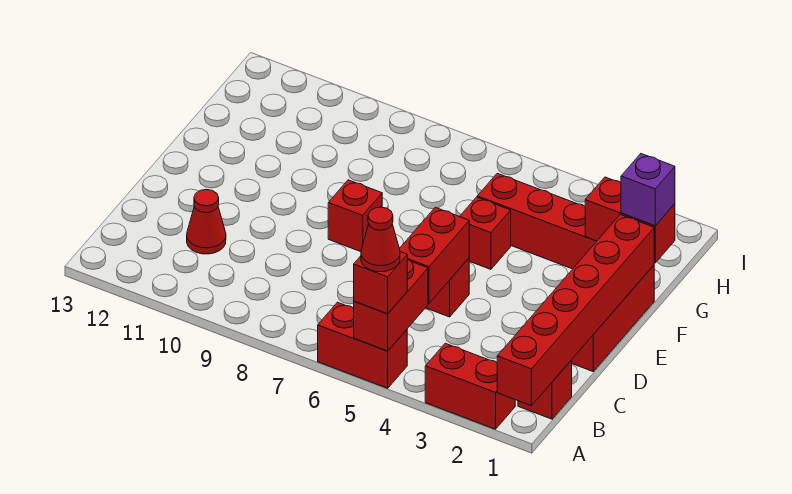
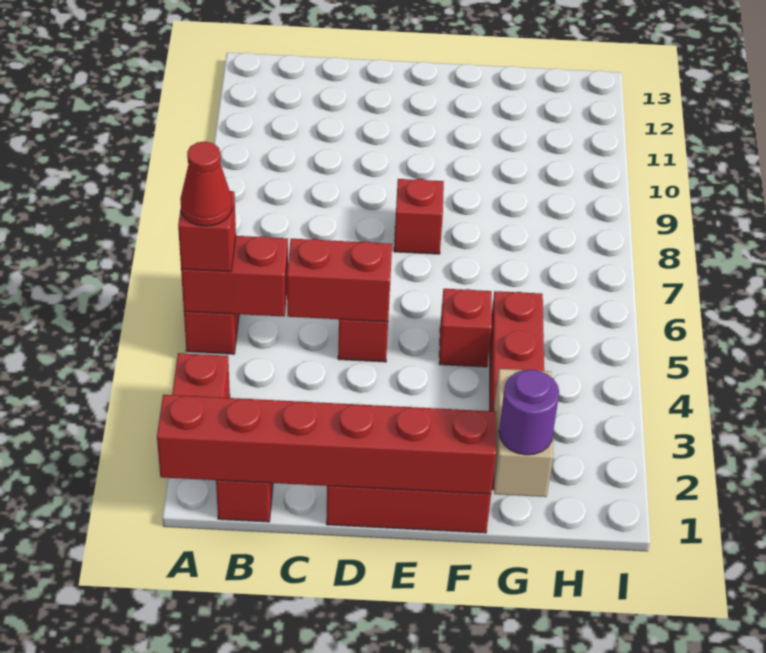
red 1x1 cone [187,189,226,254] -> none
red 1x2 brick [585,177,675,263] -> tan 1x2 brick [494,369,553,497]
purple 1x1 brick [621,154,675,226] -> purple 1x1 round brick [499,370,559,455]

